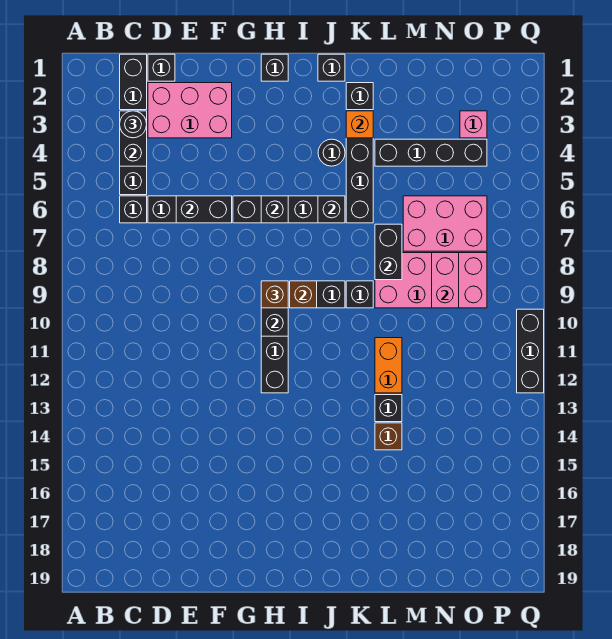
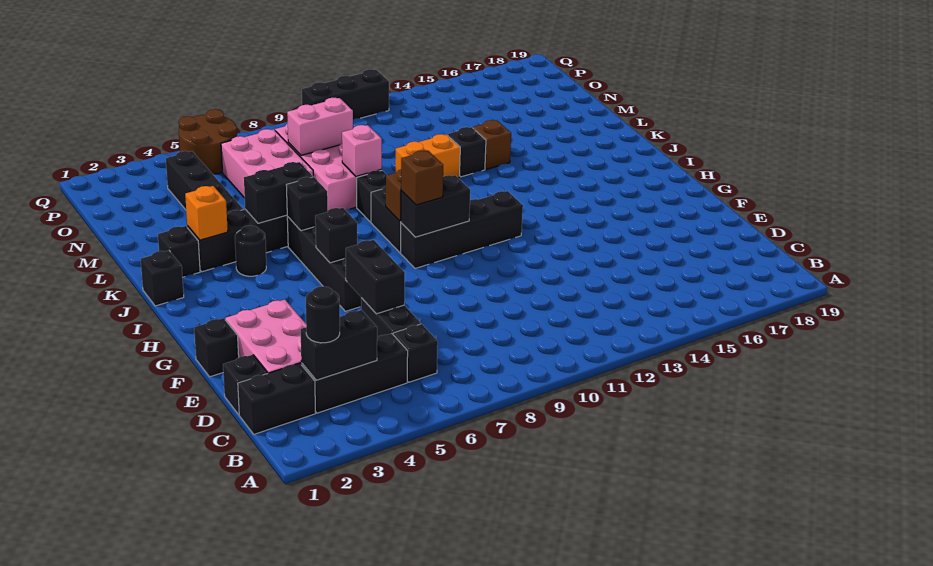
black 1x1 brick [261,54,288,81] -> black 1x1 brick moved to [194,318,239,377]
black 1x2 brick [375,224,402,280] -> black 1x2 brick moved to [244,162,313,223]
pink 1x1 brick [460,111,487,138] -> pink 1x1 brick moved to [342,125,382,177]
none -> brown 2x2 round brick [179,109,237,174]

